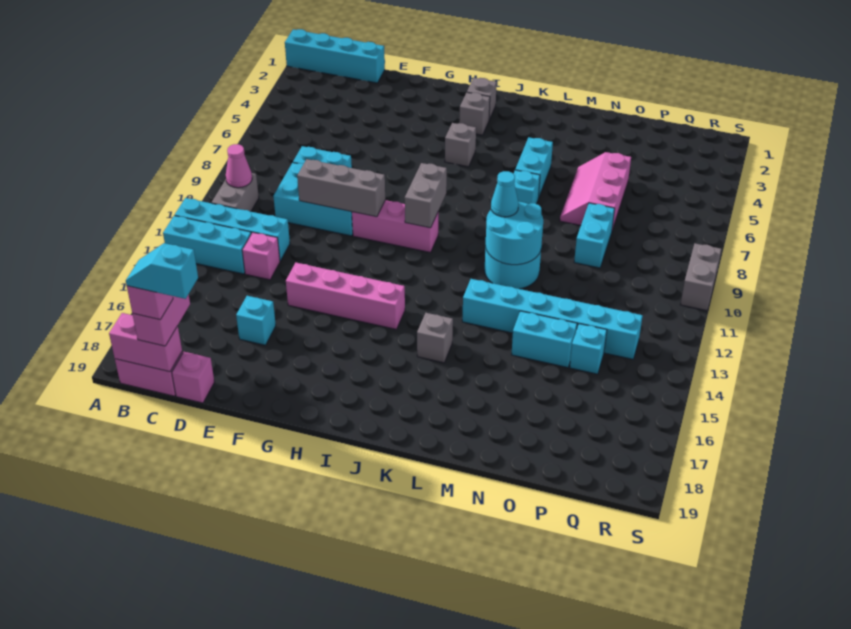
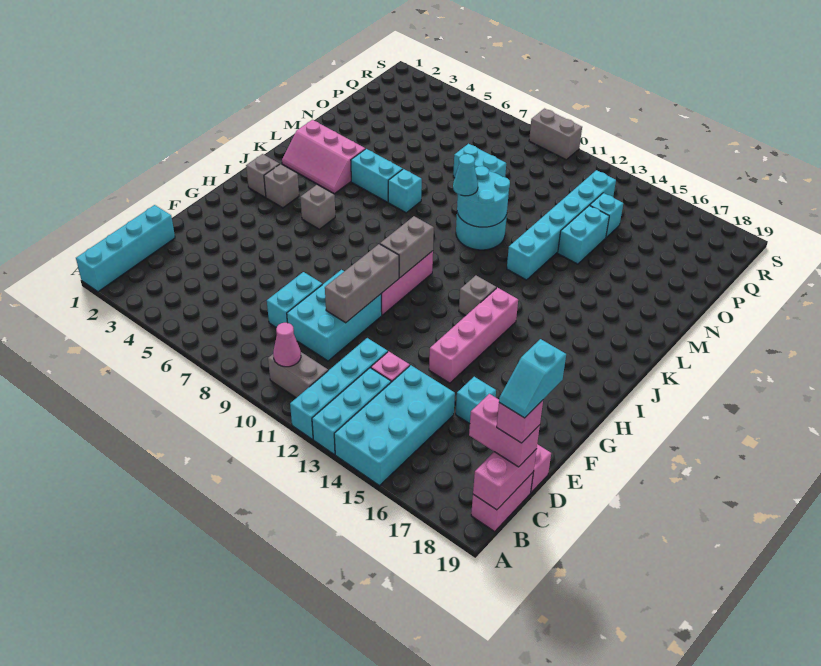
none -> cyan 2x4 brick [334,365,455,486]
grey 1x2 brick [404,163,447,228] -> grey 1x2 brick turned to [380,216,434,278]
grey 1x1 brick [417,313,453,363] -> grey 1x1 brick moved to [459,276,496,315]
pink 2x3 slope [560,152,631,230] -> pink 2x3 slope moved to [282,120,365,194]

